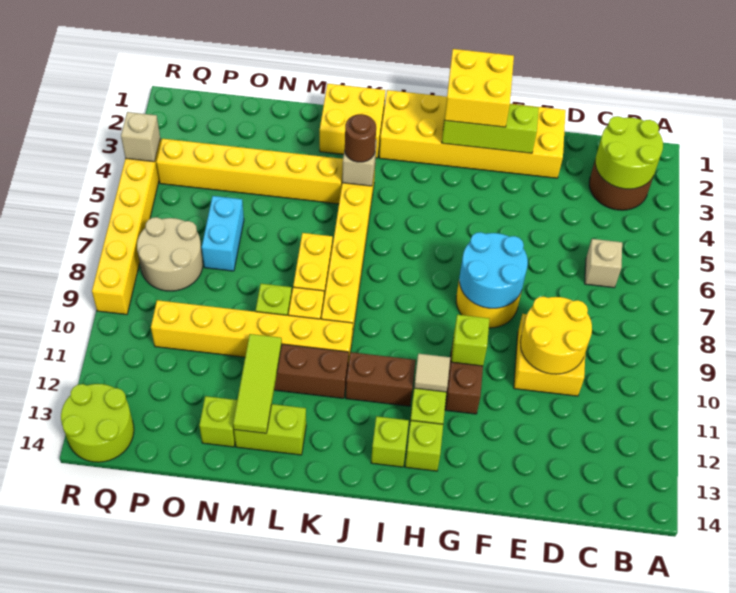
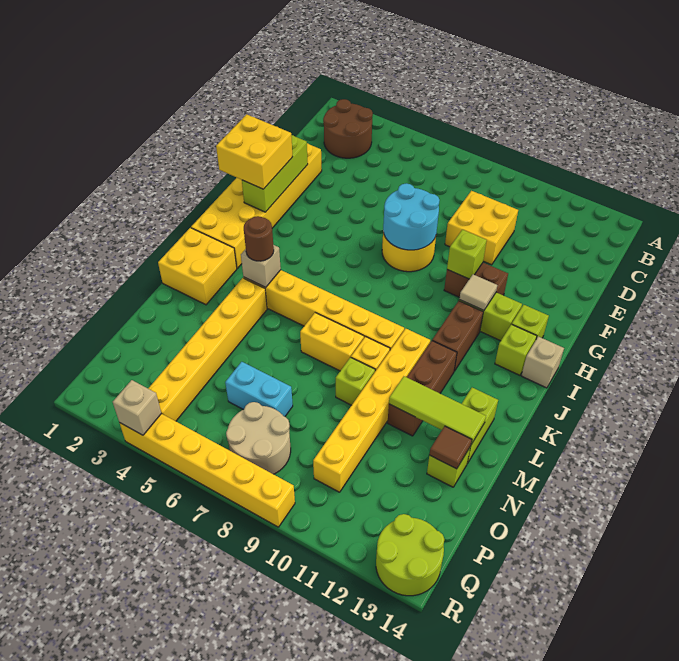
lime 2x2 round brick [595,116,663,189] -> none
tan 1x1 brick [585,239,622,288] -> tan 1x1 brick moved to [521,336,564,388]
yellow 2x2 round brick [520,297,592,374] -> none
none -> brown 1x1 tile [430,426,472,469]

